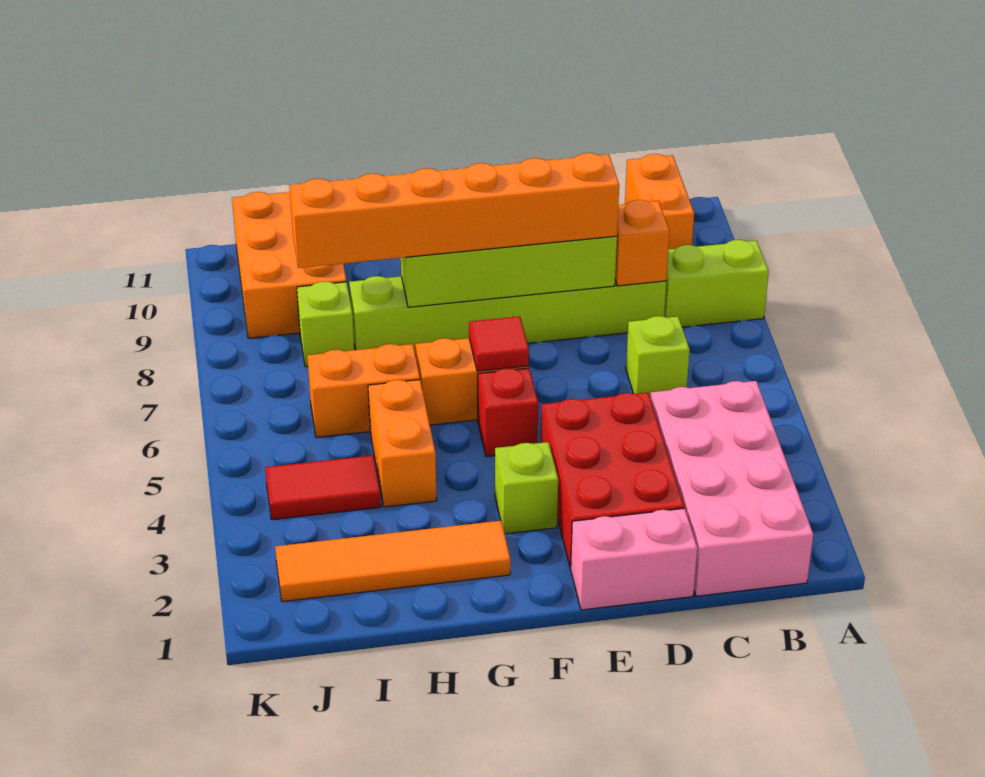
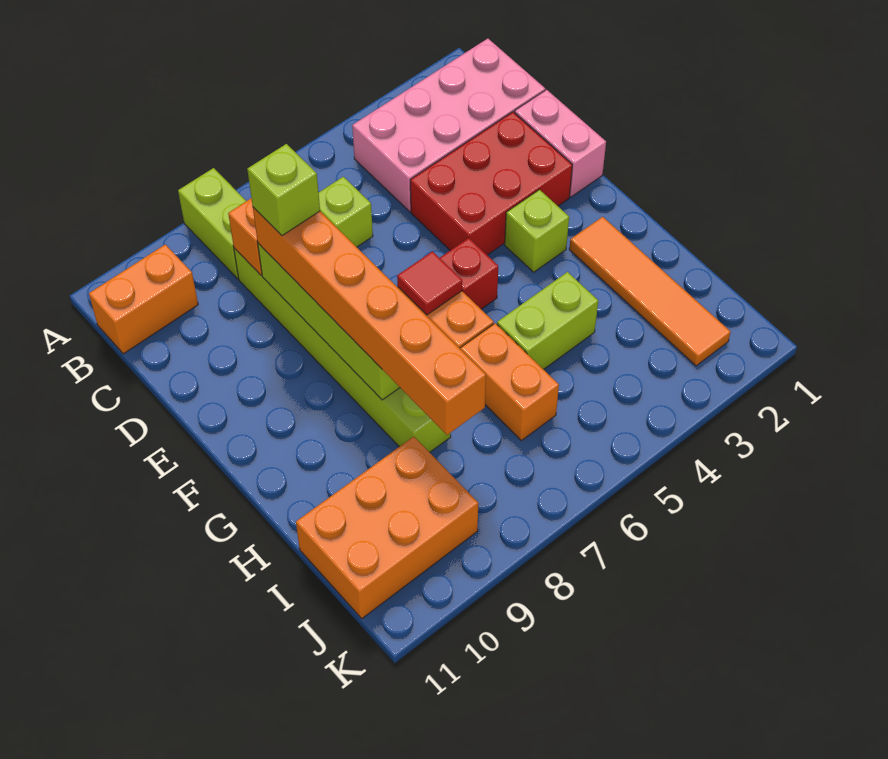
orange 1x2 brick [368,380,437,507] -> lime 1x2 brick [497,272,598,369]
red 1x2 tile [265,455,381,520] -> none
lime 1x1 brick [297,281,354,367] -> lime 1x1 brick moved to [247,144,320,236]

